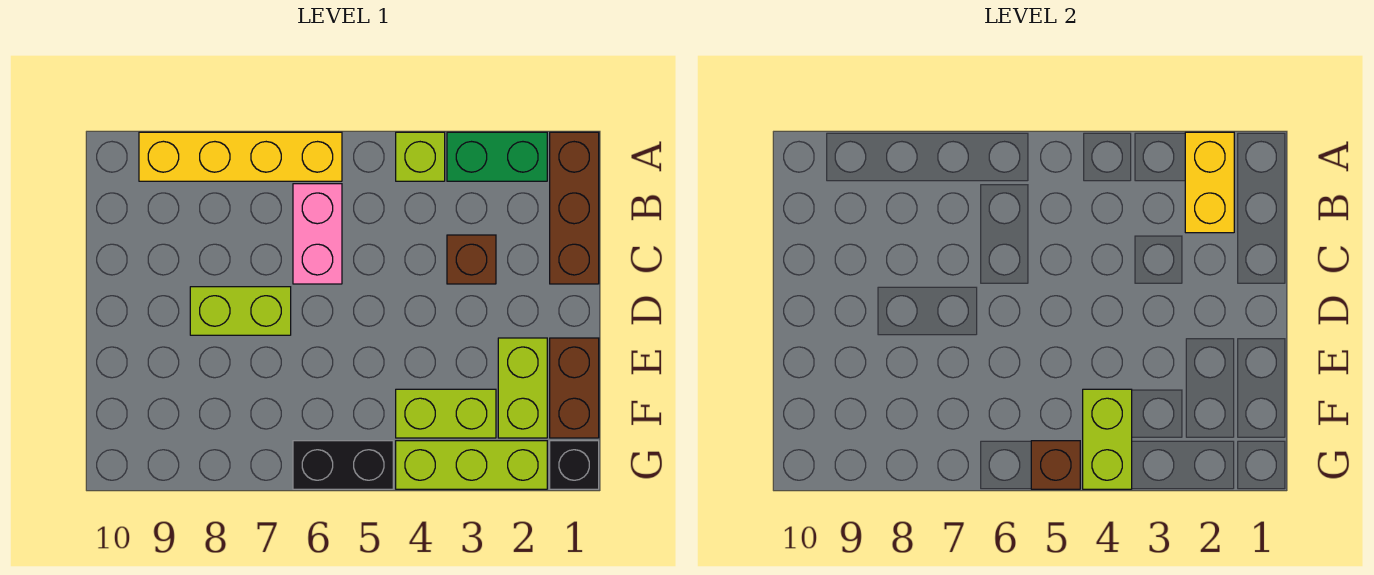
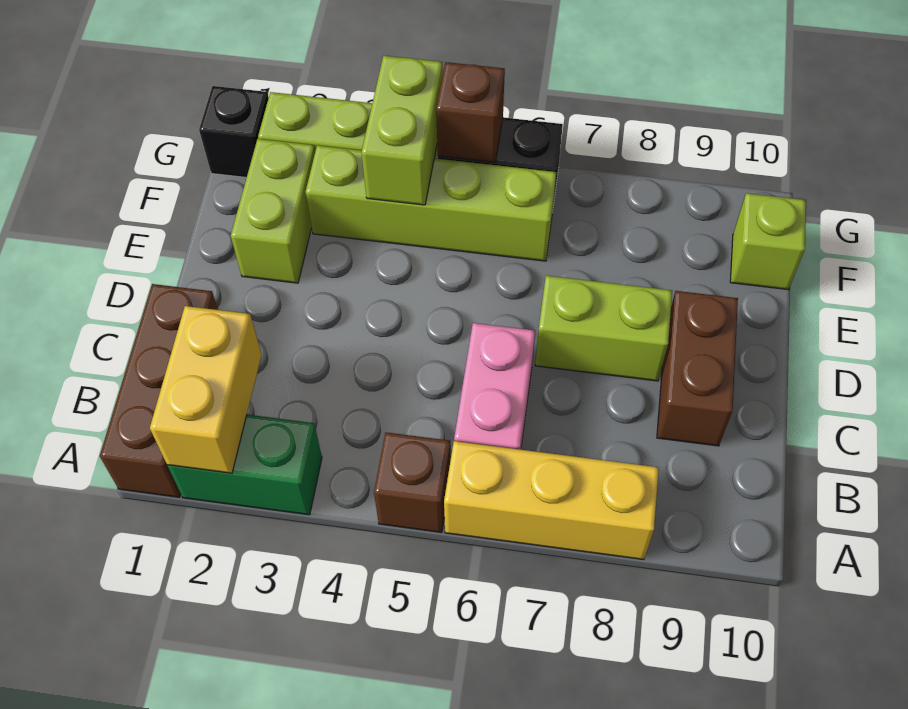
lime 1x1 brick [396,132,445,181] -> lime 1x1 brick moved to [730,193,806,290]
yellow 1x4 brick [139,132,342,181] -> yellow 1x3 brick [444,441,659,560]
brown 1x1 brick [447,235,496,284] -> brown 1x1 brick moved to [374,432,451,532]
brown 1x2 brick [550,338,599,438] -> brown 1x2 brick moved to [657,291,738,446]
lime 1x2 brick [396,389,496,438] -> lime 1x4 brick [305,145,556,261]

